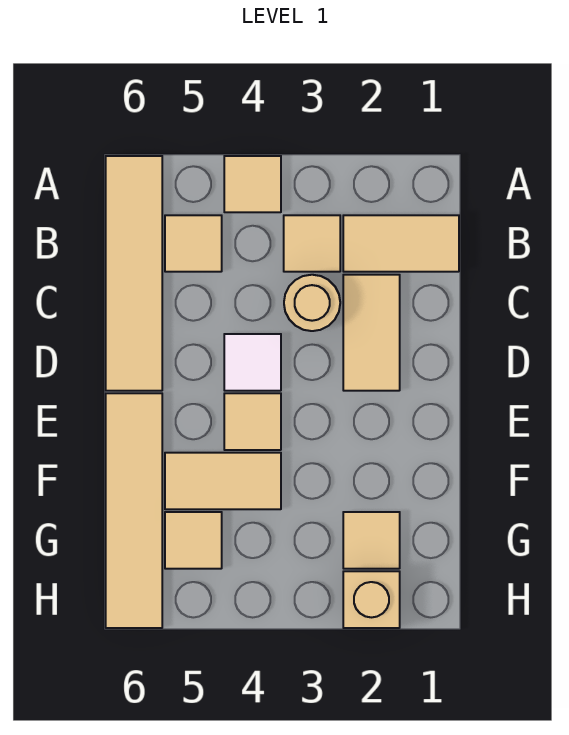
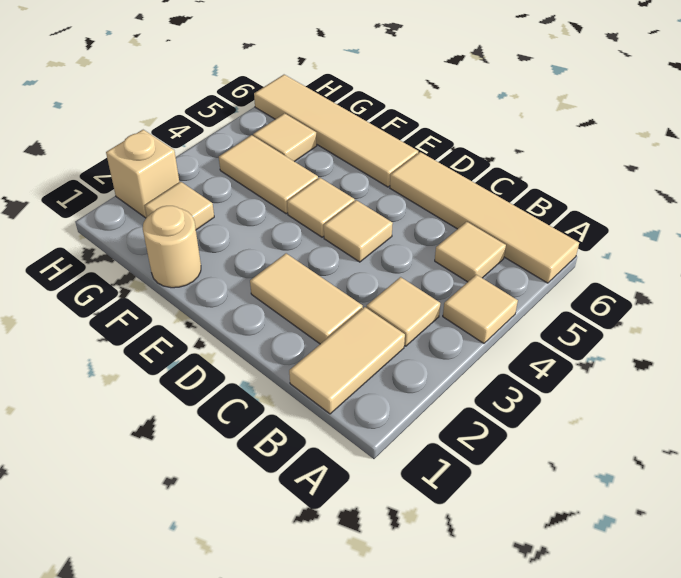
tan 1x1 round brick [284,275,340,331] -> tan 1x1 round brick moved to [143,206,201,288]
white 1x1 tile [224,334,281,391] -> tan 1x1 tile [324,200,393,262]
tan 1x2 tile [165,453,281,509] -> tan 1x2 tile turned to [219,135,318,214]

